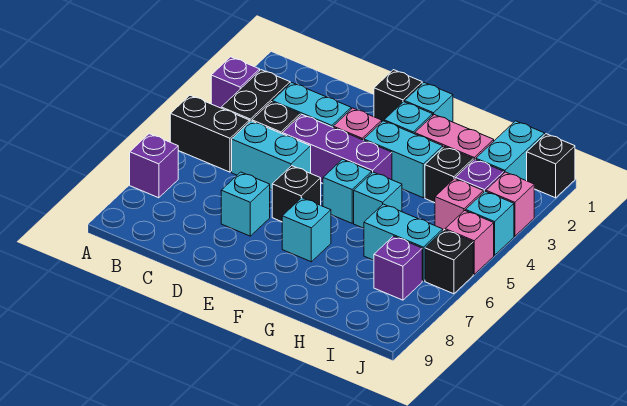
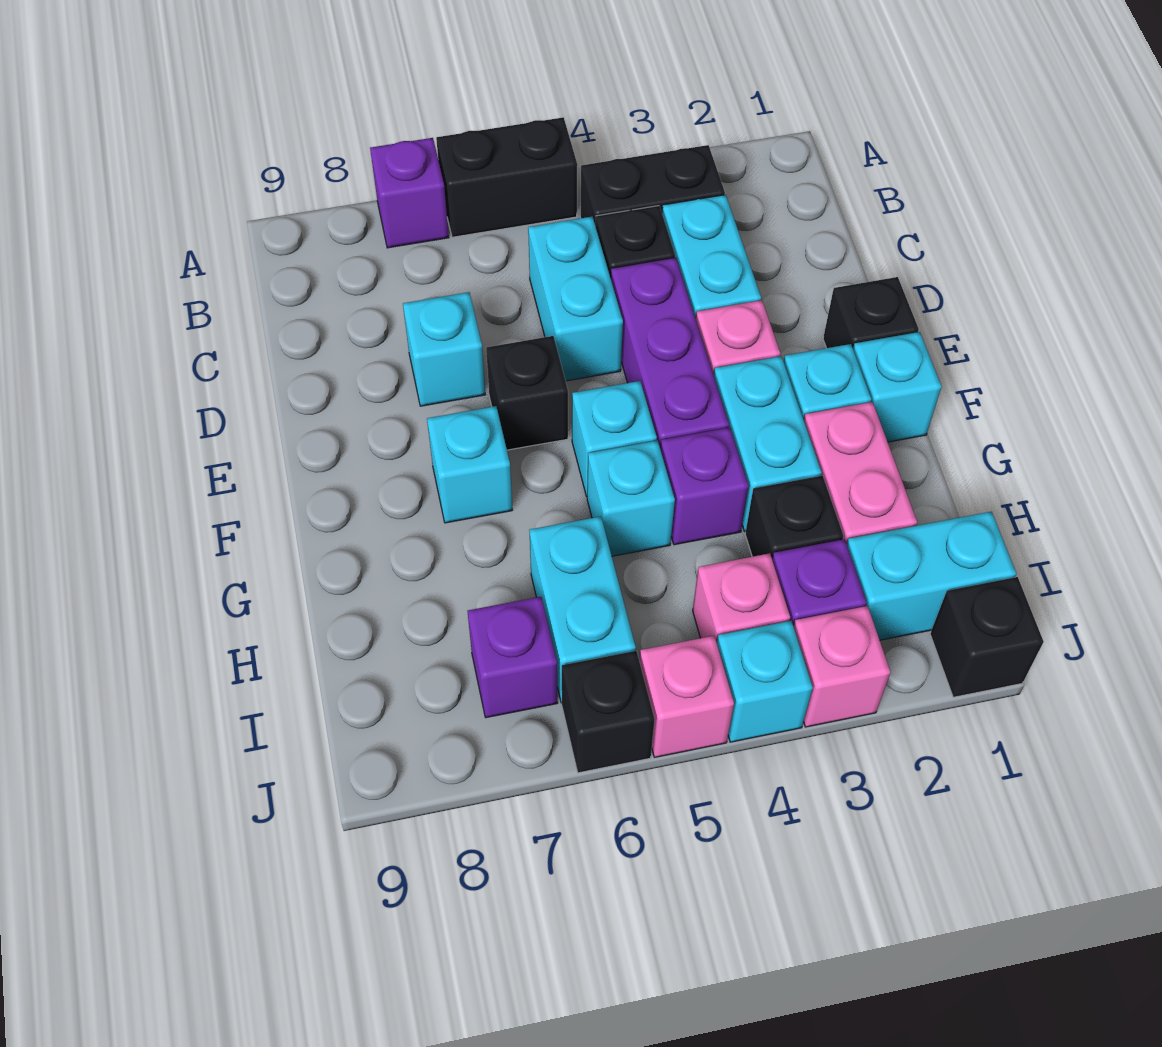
purple 1x1 brick [211,57,260,108] -> purple 1x1 brick moved to [660,427,749,545]
black 1x2 brick [170,95,249,172] -> black 1x2 brick turned to [436,117,577,237]

